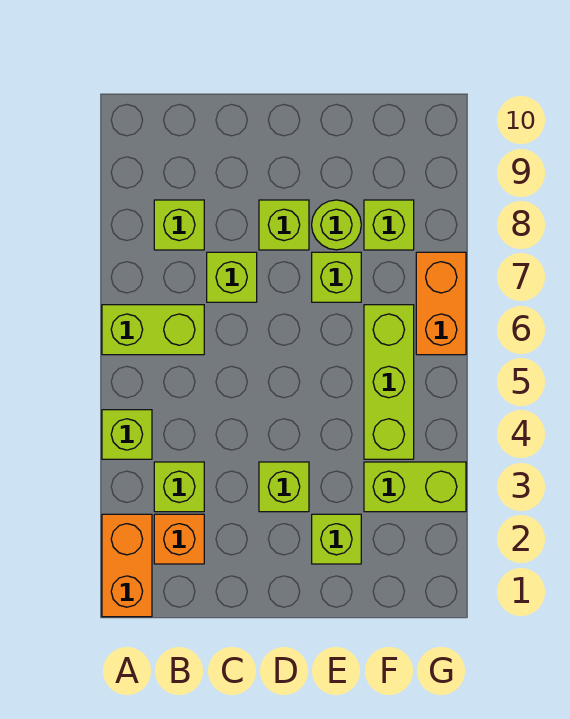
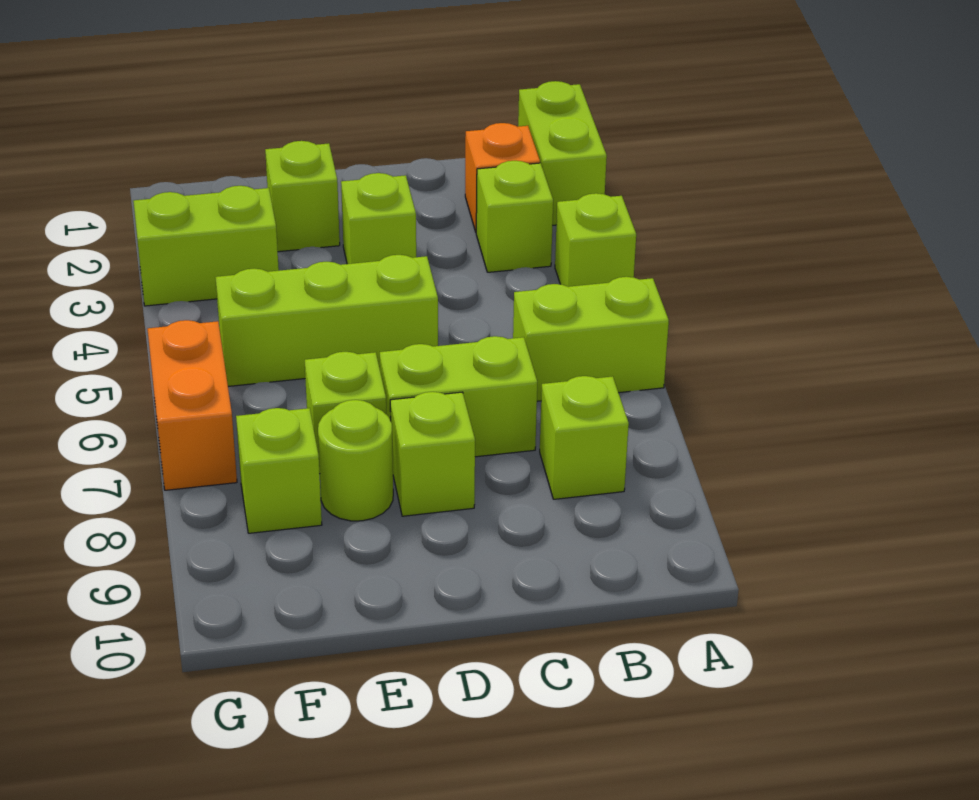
orange 1x2 brick [102,514,152,617] -> lime 1x2 brick [518,81,607,225]
lime 1x1 brick [207,252,257,302] -> lime 1x2 brick [380,336,537,457]
lime 1x3 brick [364,305,414,459] -> lime 1x3 brick turned to [215,255,438,386]

